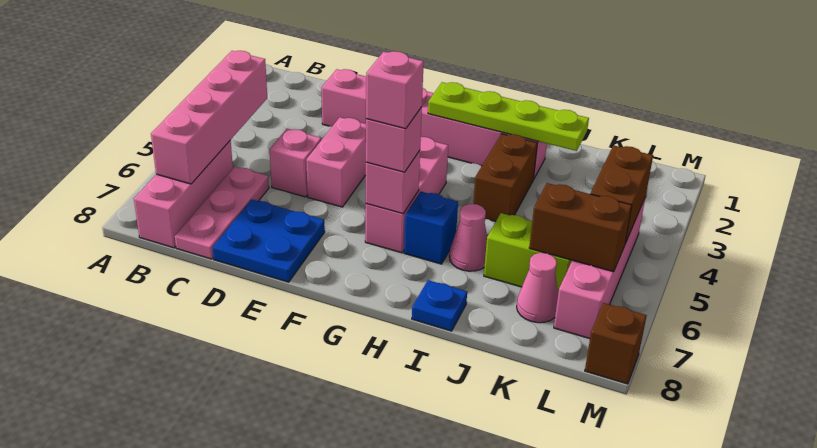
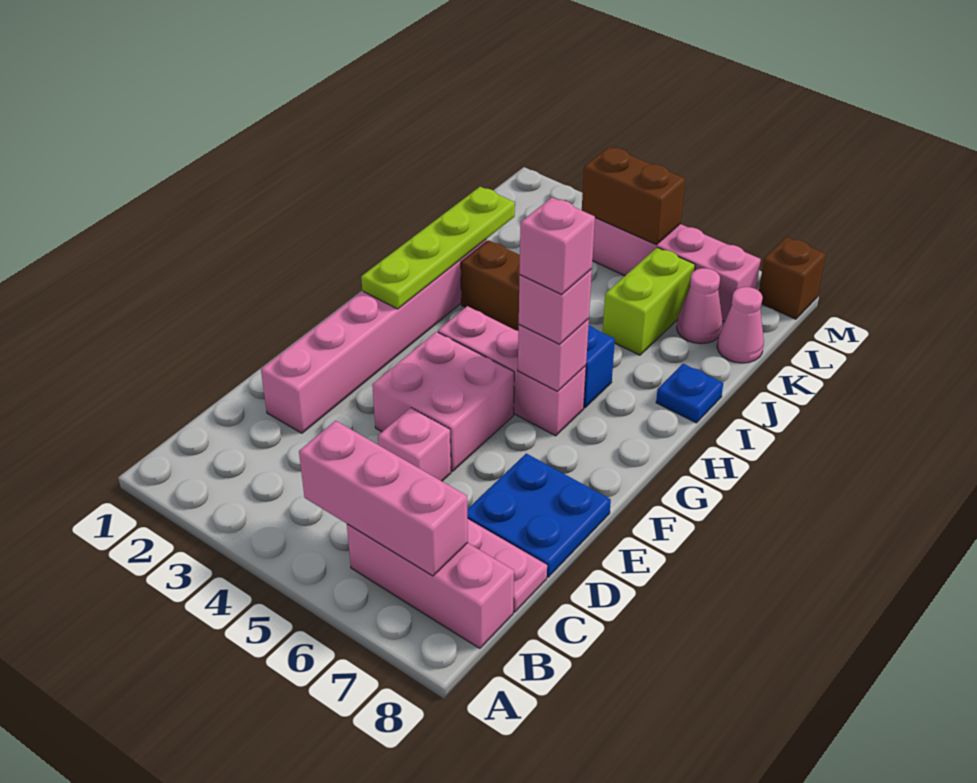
pink 1x4 brick [151,51,267,184] -> pink 1x3 brick [299,421,468,576]
pink 1x2 brick [306,117,366,207] -> pink 2x2 brick [372,332,514,471]
pink 1x1 cone [449,204,487,271] -> pink 1x1 cone moved to [717,287,764,363]
brown 1x2 brick [529,183,632,272] -> none

